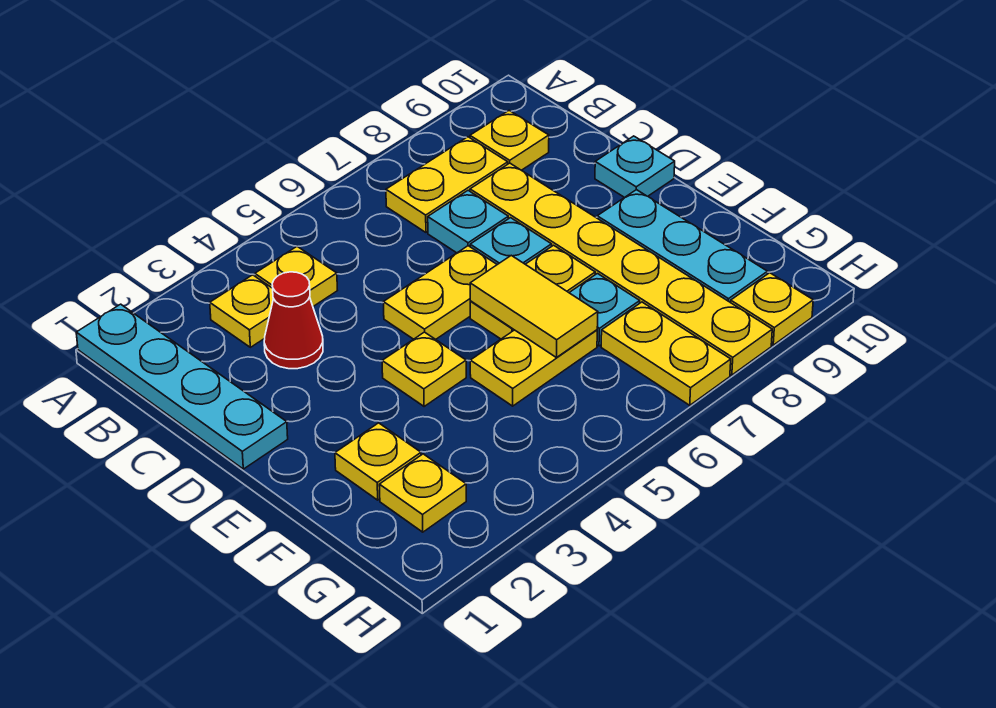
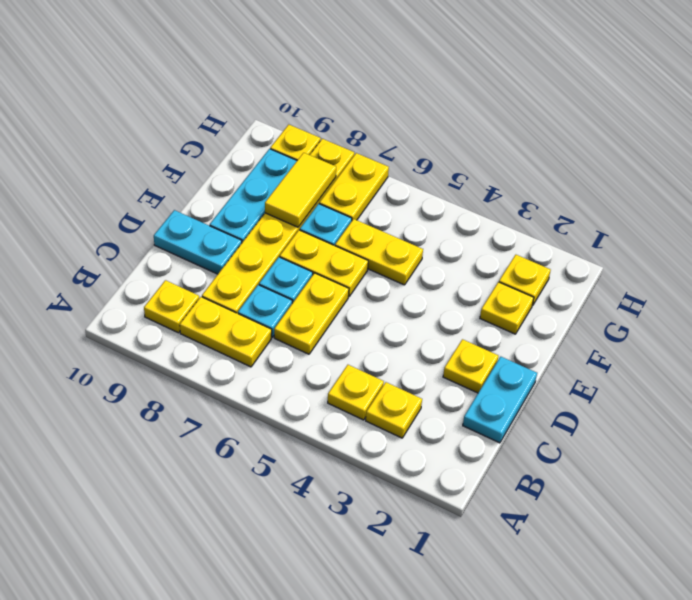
cyan 1x4 plate [76,304,288,469] -> cyan 1x2 plate [463,357,537,443]
red 1x1 cone [264,272,323,369] -> none
yellow 1x2 plate [383,246,497,339] -> yellow 1x2 plate turned to [274,273,349,354]
cyan 1x1 plate [595,136,675,197] -> cyan 1x2 plate [154,210,242,274]
yellow 1x1 plate [382,332,466,407] -> yellow 1x1 plate moved to [443,339,498,393]
yellow 1x2 tile [470,255,598,358] -> yellow 1x2 tile moved to [265,153,336,227]

